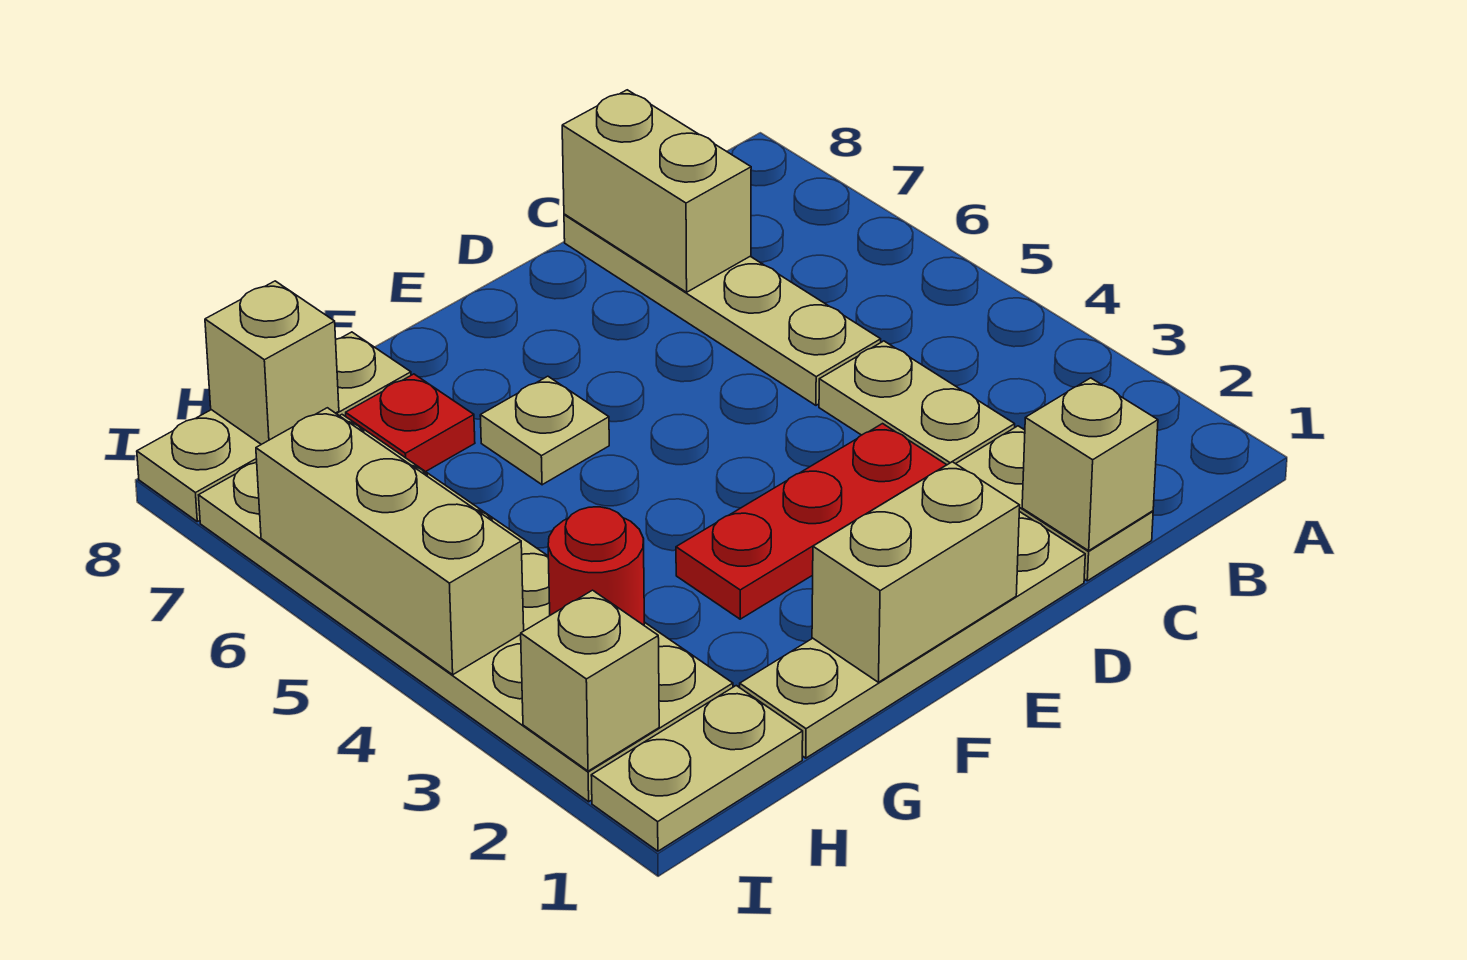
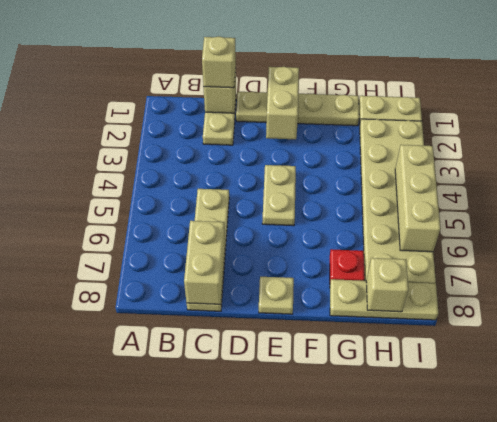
tan 1x2 plate [819,341,1015,465] -> tan 1x2 plate moved to [262,165,296,226]
red 1x3 plate [676,424,946,619] -> none
tan 1x2 brick [812,462,1020,682] -> tan 1x2 brick turned to [266,67,299,139]
tan 1x1 plate [480,376,609,485] -> tan 1x1 plate moved to [259,277,294,314]
red 1x1 round brick [548,507,644,625] -> none
tan 1x1 brick [521,590,659,771] -> tan 1x1 brick moved to [202,37,236,88]

